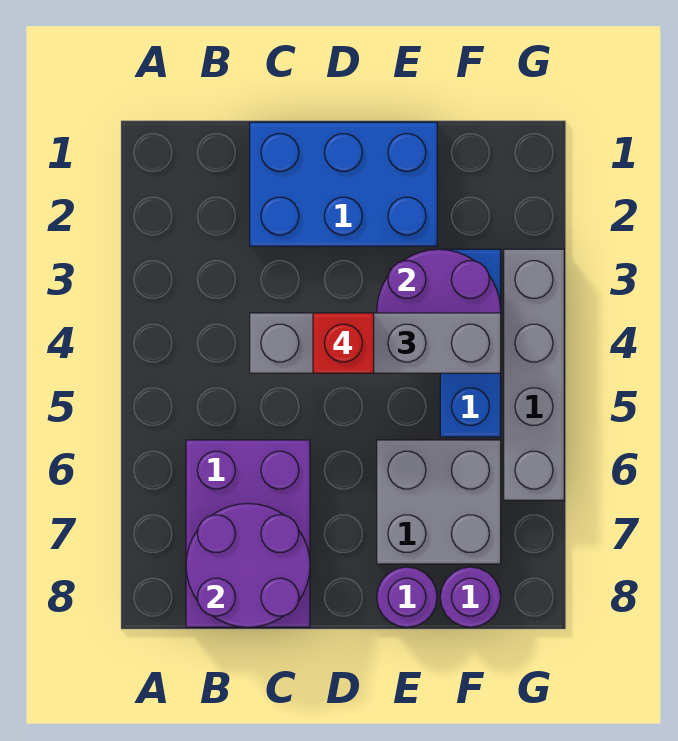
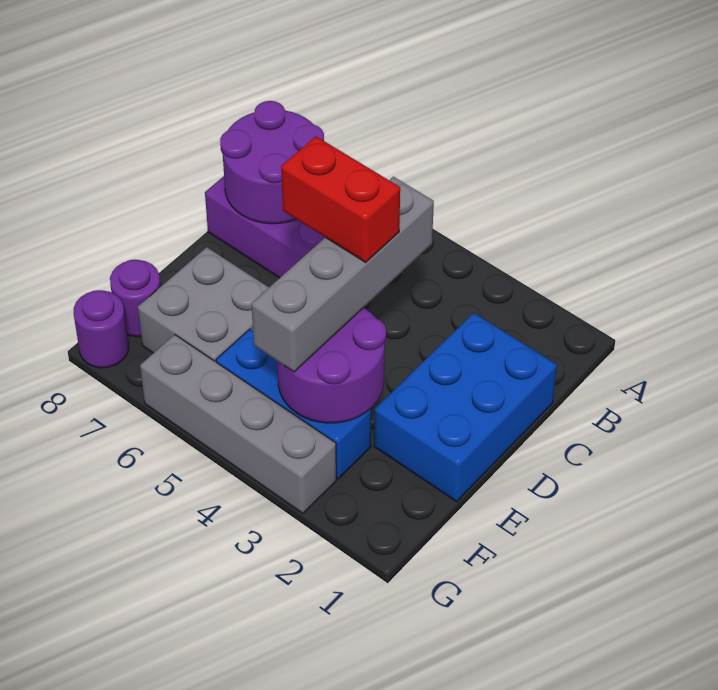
red 1x1 brick [313,313,374,373] -> red 1x2 brick [281,136,400,262]
purple 1x1 round brick [377,567,437,627] -> purple 1x1 round brick moved to [74,290,129,368]

